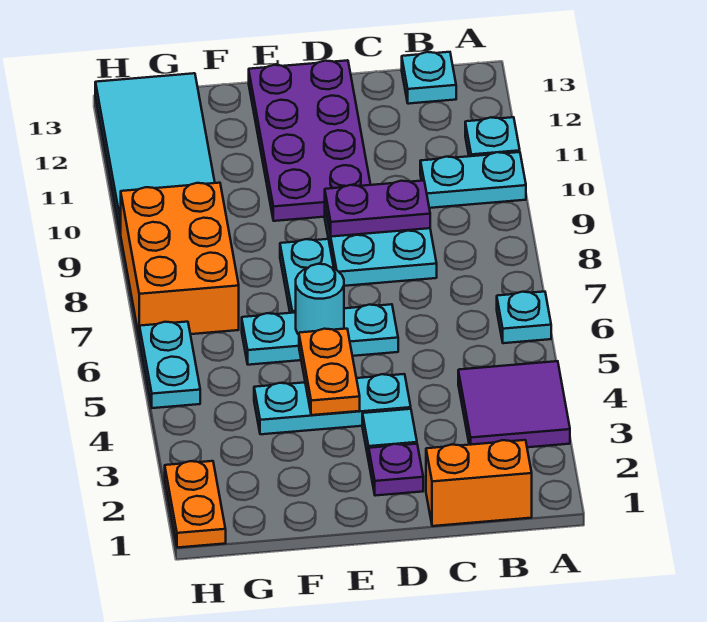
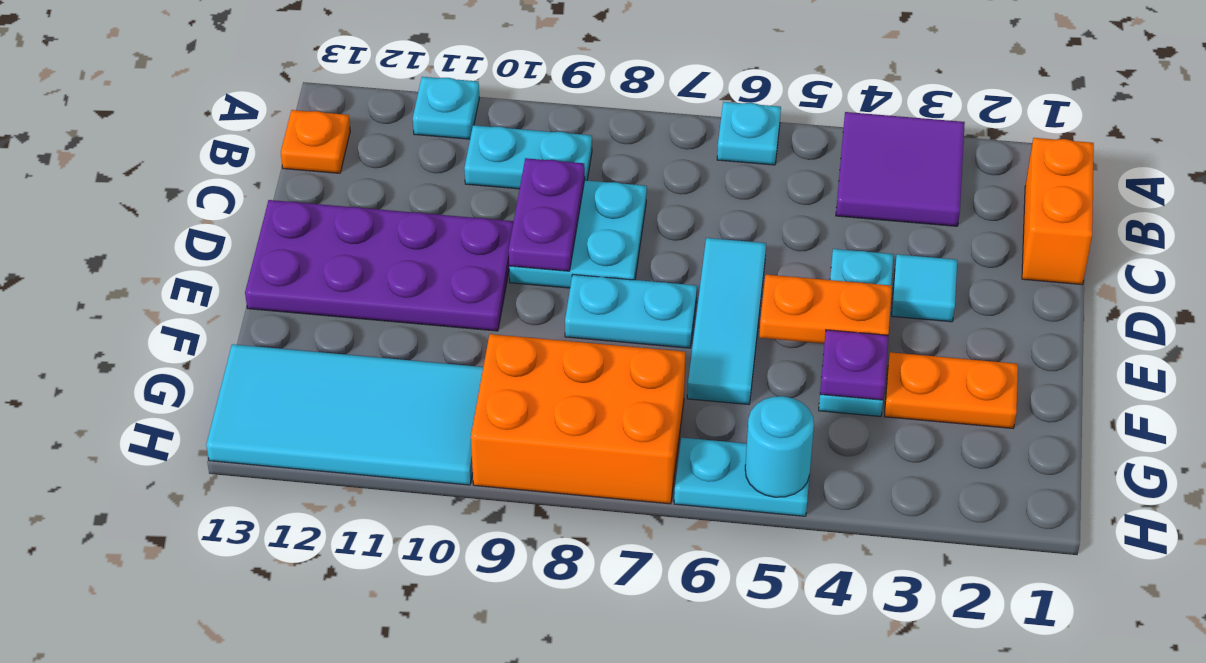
cyan 1x2 plate [420,152,526,208] -> cyan 1x2 plate turned to [464,125,592,189]
cyan 1x1 plate [402,52,456,104] -> orange 1x1 plate [281,110,350,173]
purple 1x1 plate [369,444,423,496] -> purple 1x1 plate moved to [820,330,888,400]
cyan 1x3 plate [242,304,398,365] -> cyan 1x3 tile [687,238,766,405]
cyan 1x1 round brick [296,264,344,335] -> cyan 1x1 round brick moved to [745,396,814,497]
orange 1x2 plate [165,461,226,548] -> orange 1x2 plate moved to [884,352,1018,428]

